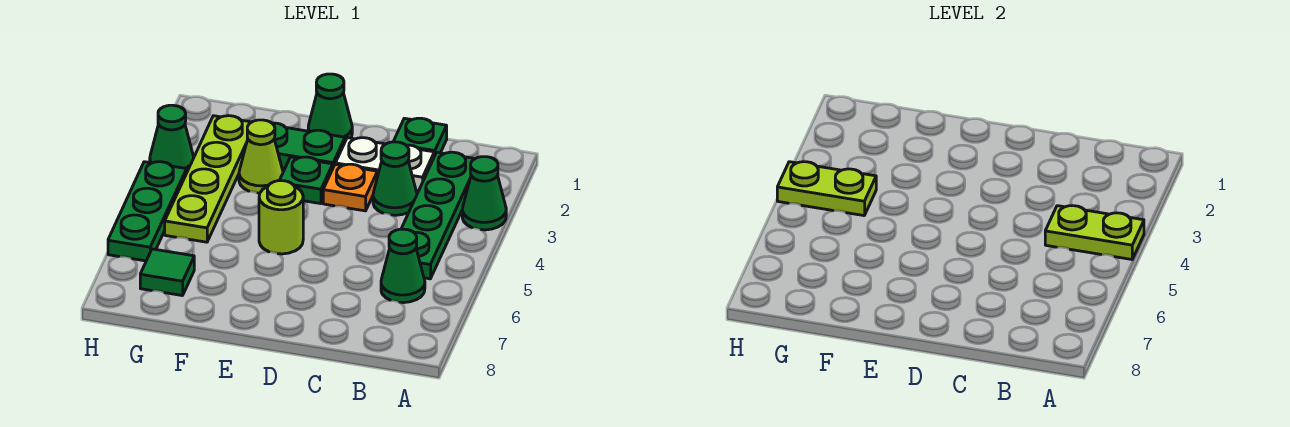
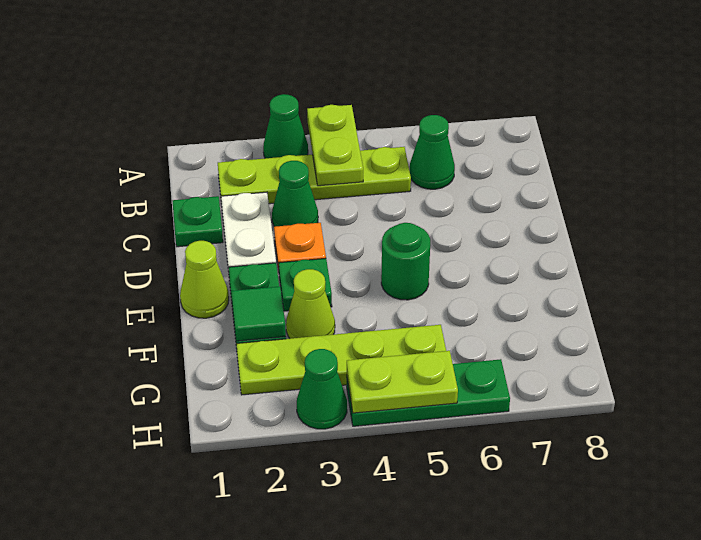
green 1x4 plate [401,152,475,279] -> lime 1x4 plate [218,147,411,204]
green 1x1 cone [308,74,352,141] -> lime 1x1 cone [180,241,229,318]
lime 1x1 round brick [259,181,303,254] -> green 1x1 round brick [381,223,430,300]
lime 1x2 plate [777,162,876,216] -> lime 1x2 plate turned to [347,351,458,413]
green 1x1 tile [140,249,194,296] -> green 1x1 tile moved to [231,286,286,341]

